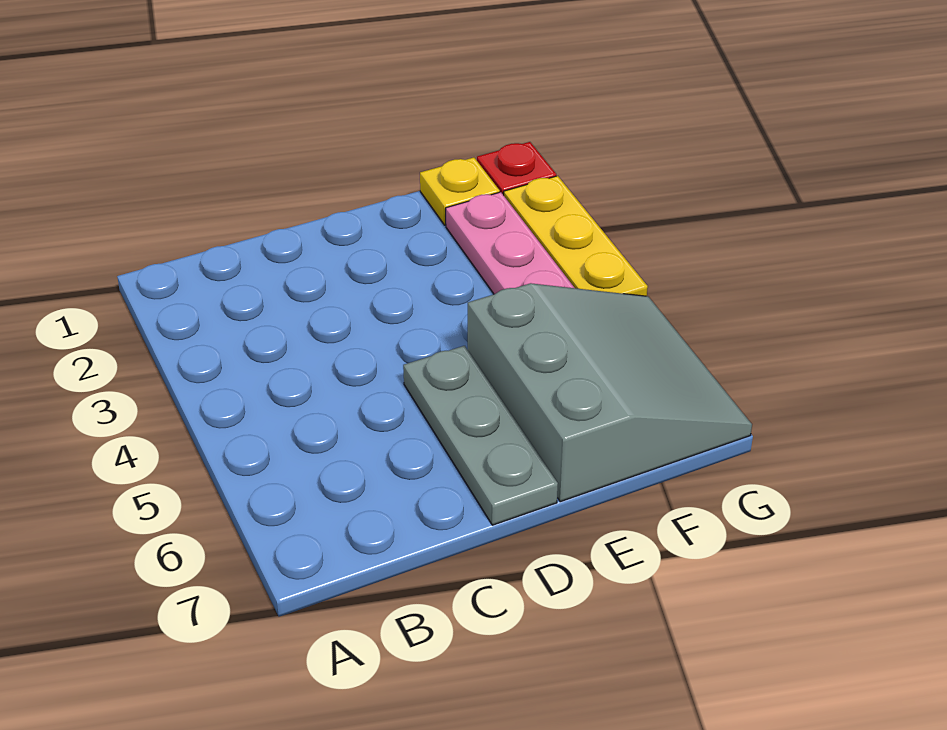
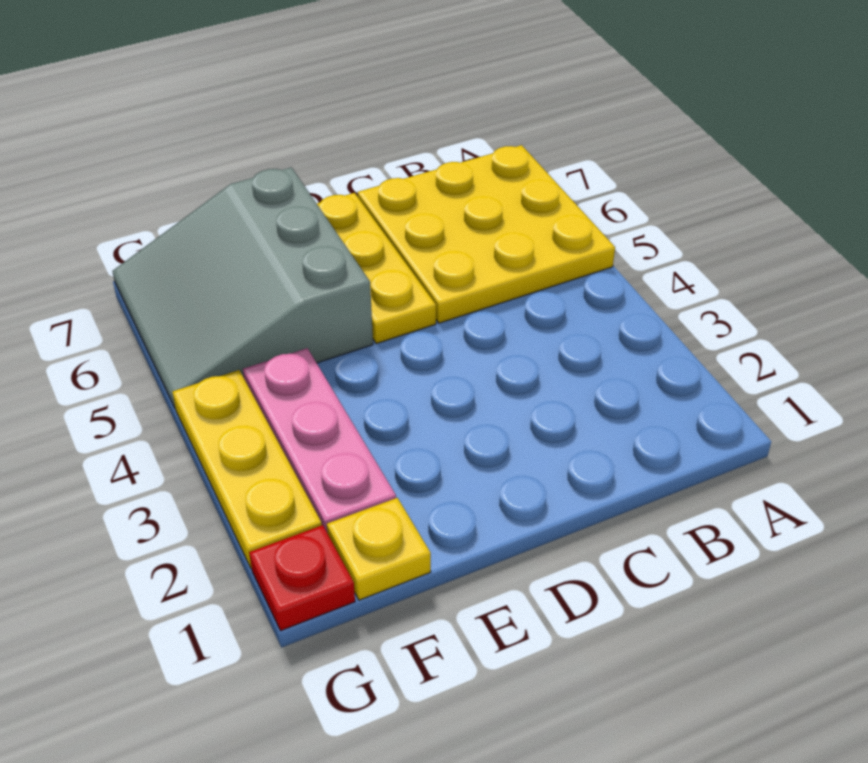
none -> yellow 3x3 plate [357,145,615,323]
grey 1x3 plate [403,346,558,525] -> yellow 1x3 plate [317,193,436,344]

